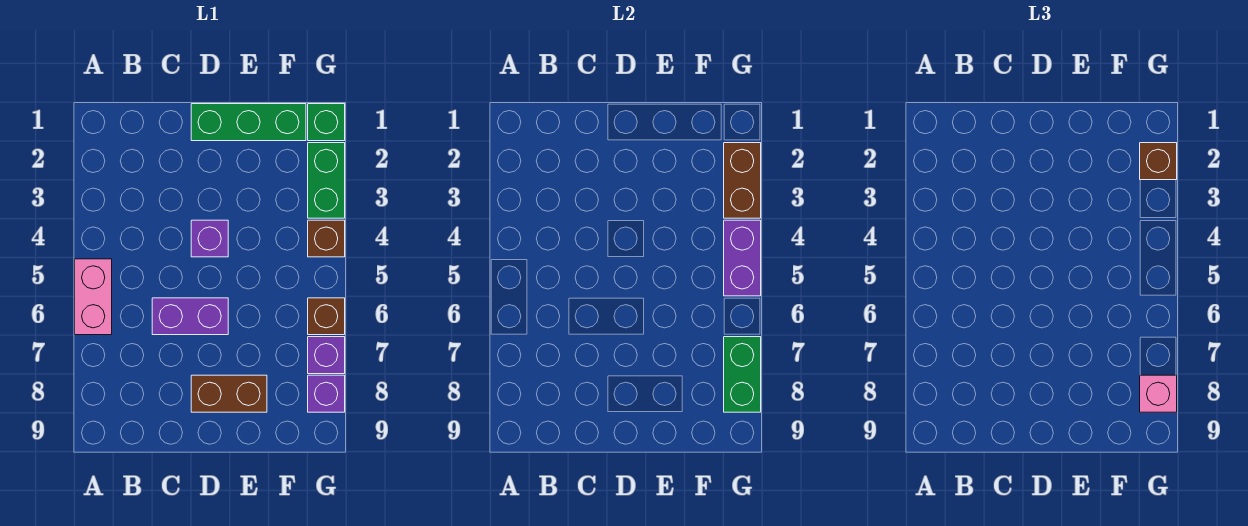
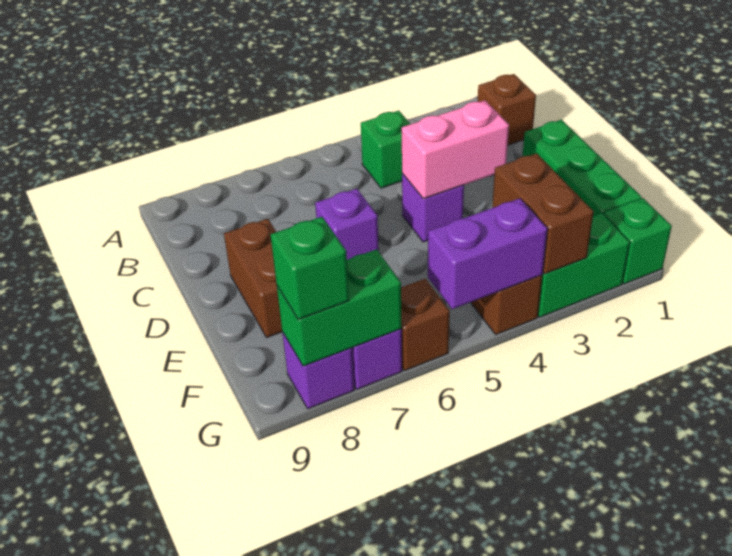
pink 1x2 brick [75,259,112,335] -> pink 1x2 brick moved to [402,100,509,199]
none -> green 1x1 brick [361,111,410,188]
purple 1x2 brick [152,298,228,335] -> purple 1x1 brick [315,189,379,260]
brown 1x2 brick [724,143,761,218] -> brown 1x2 brick turned to [492,153,594,274]
brown 1x1 brick [1140,143,1177,180] -> brown 1x1 brick moved to [478,74,536,145]
pink 1x1 brick [1140,375,1177,412] -> green 1x1 brick [271,217,349,320]

